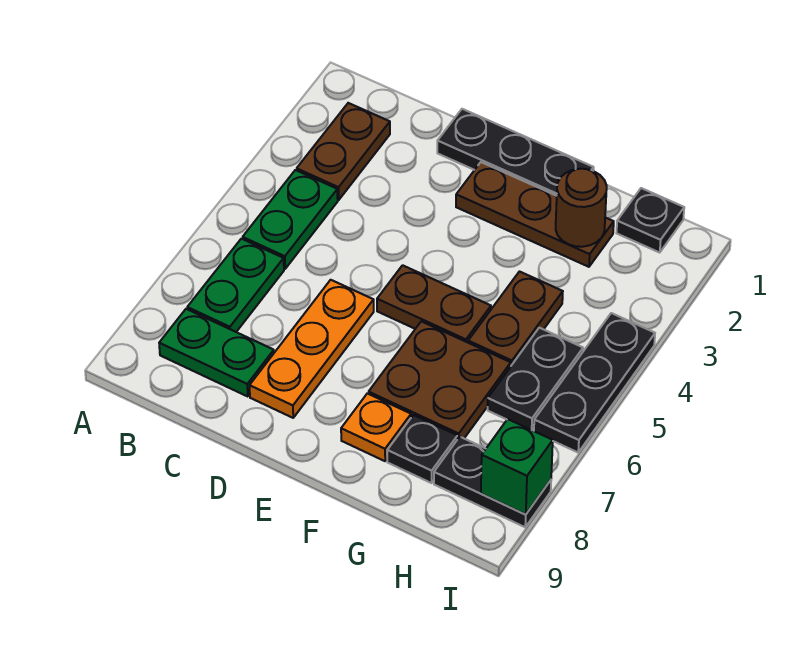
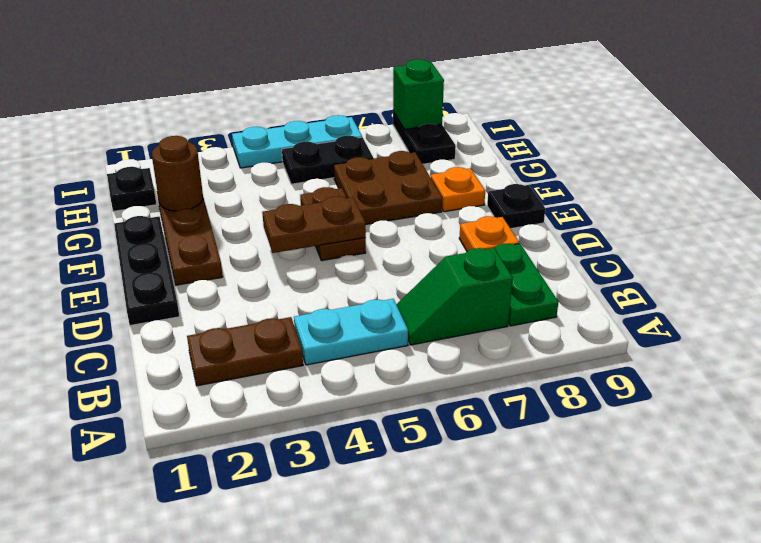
green 1x2 plate [243,170,338,269] -> cyan 1x2 plate [294,299,408,365]
green 1x2 plate [187,239,284,332] -> green 1x2 slope [396,248,513,345]
orange 1x3 plate [250,280,374,418] -> orange 1x1 plate [459,216,519,251]
brown 1x2 plate [468,272,563,365] -> brown 1x2 plate moved to [262,197,366,253]
black 1x1 plate [387,415,457,483] -> black 1x1 plate moved to [487,184,545,229]
black 1x3 plate [534,313,655,452] -> cyan 1x3 plate [232,115,362,168]

